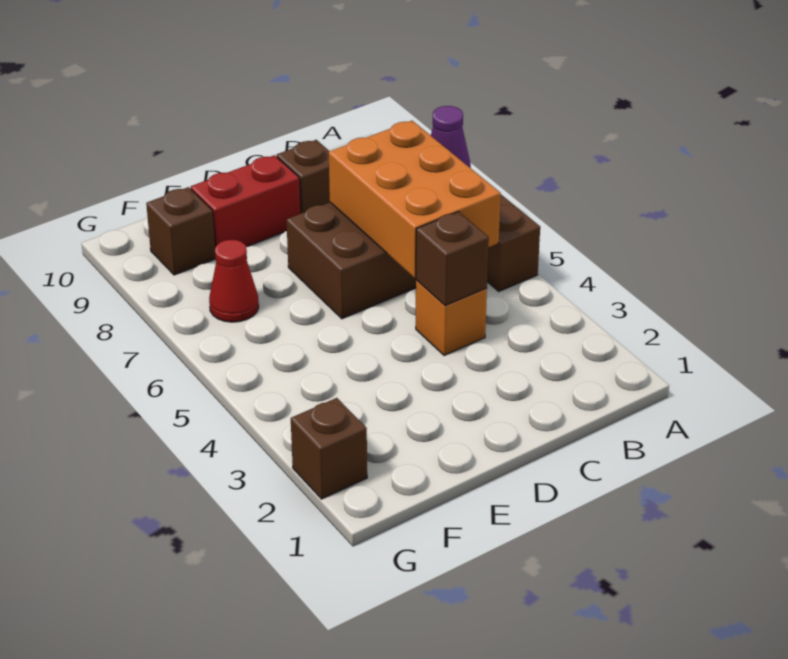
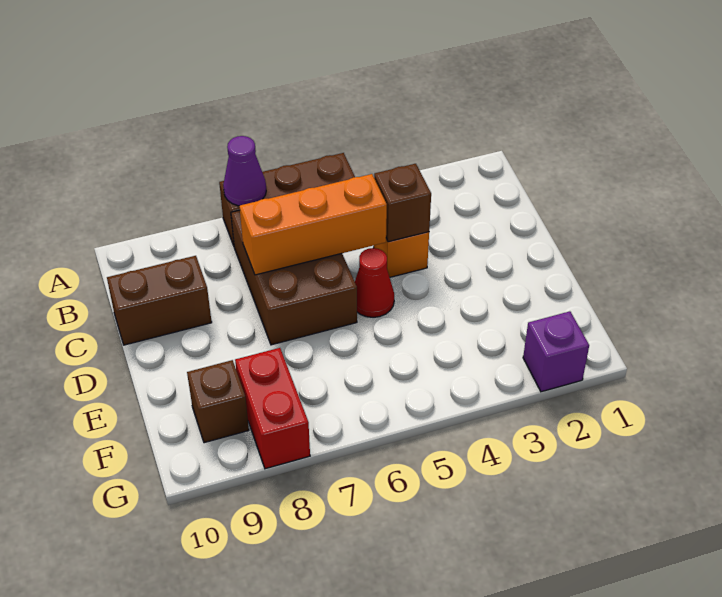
orange 2x3 brick [329,121,501,278] -> orange 1x3 brick [239,174,387,275]
brown 1x1 brick [277,140,330,213] -> brown 1x2 brick [107,256,212,345]
red 1x2 brick [191,155,301,247] -> red 1x2 brick moved to [235,348,310,469]
red 1x1 cone [209,240,259,322] -> red 1x1 cone moved to [355,248,394,317]
brown 1x1 brick [291,398,367,499] -> purple 1x1 brick [523,311,589,392]

